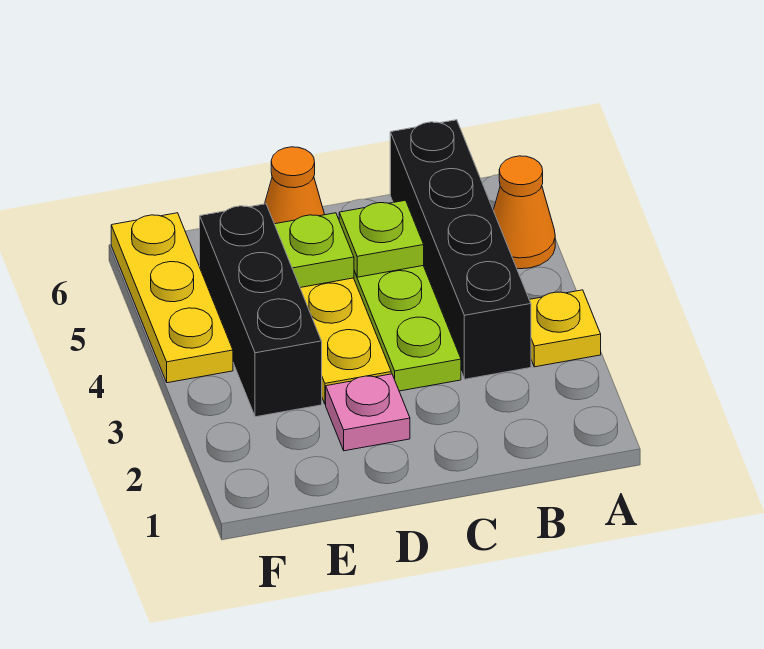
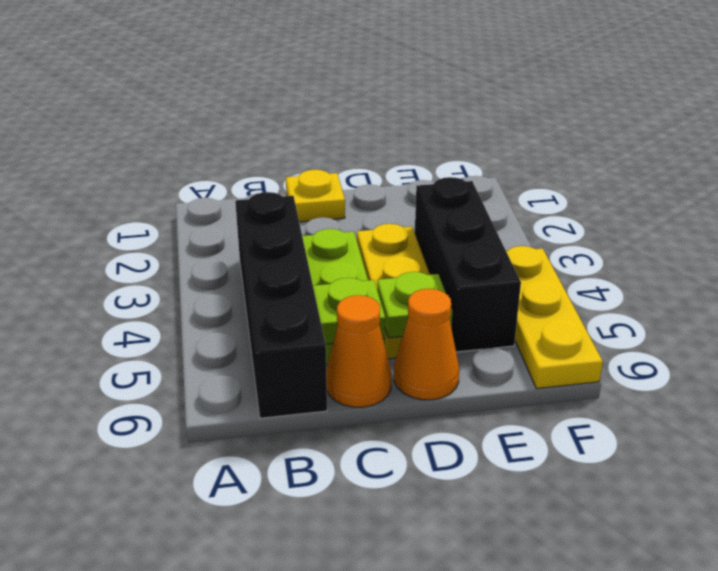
yellow 1x1 plate [529,290,601,367] -> yellow 1x1 plate moved to [286,170,345,222]
orange 1x1 cone [493,156,555,269] -> orange 1x1 cone moved to [326,295,391,407]
pink 1x1 plate [326,374,410,451] -> none

